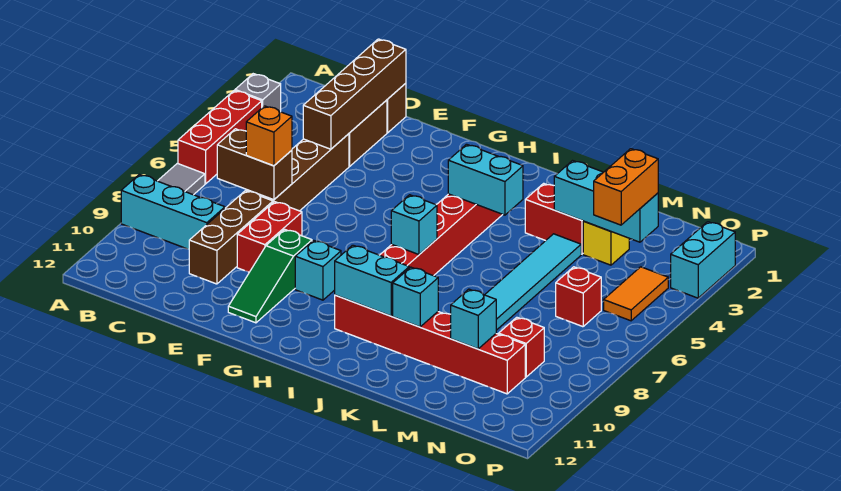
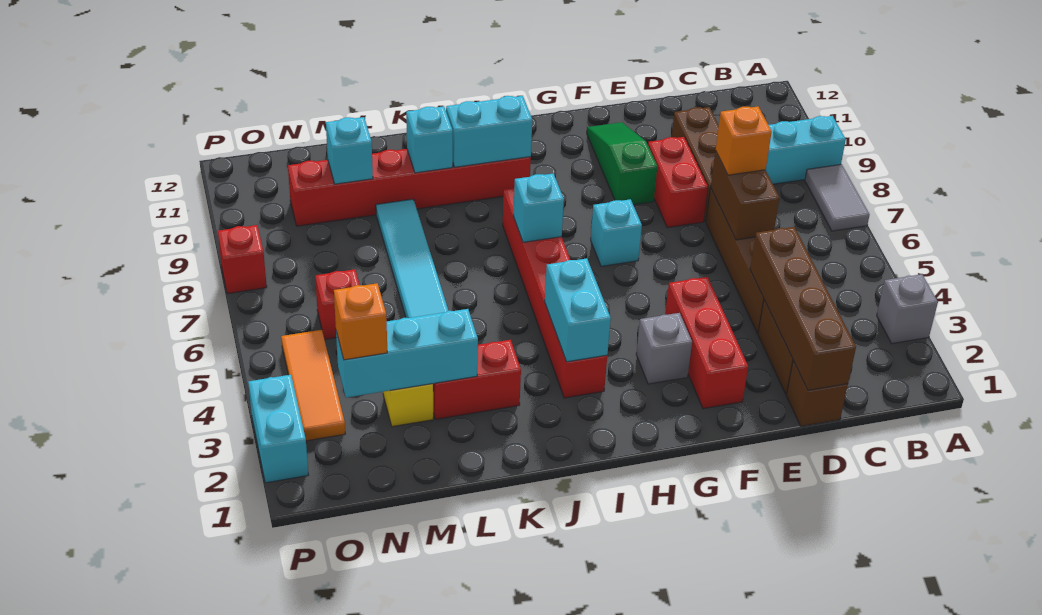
red 1x3 brick [178,90,262,184] -> red 1x3 brick moved to [665,277,748,409]
brown 1x2 brick [217,129,292,200] -> brown 1x2 brick turned to [711,151,780,240]
none -> grey 1x1 brick [636,313,692,384]
cyan 1x1 brick [295,240,341,300] -> cyan 1x1 brick moved to [591,199,642,266]
cyan 1x2 brick [448,144,523,215] -> cyan 1x2 brick turned to [545,258,611,362]
orange 1x2 brick [594,149,658,225] -> orange 1x1 brick [334,283,387,360]
red 1x1 brick [499,317,544,377] -> red 1x1 brick moved to [218,225,267,294]
orange 1x2 tile [604,267,668,321] -> orange 1x3 tile [281,330,345,441]

